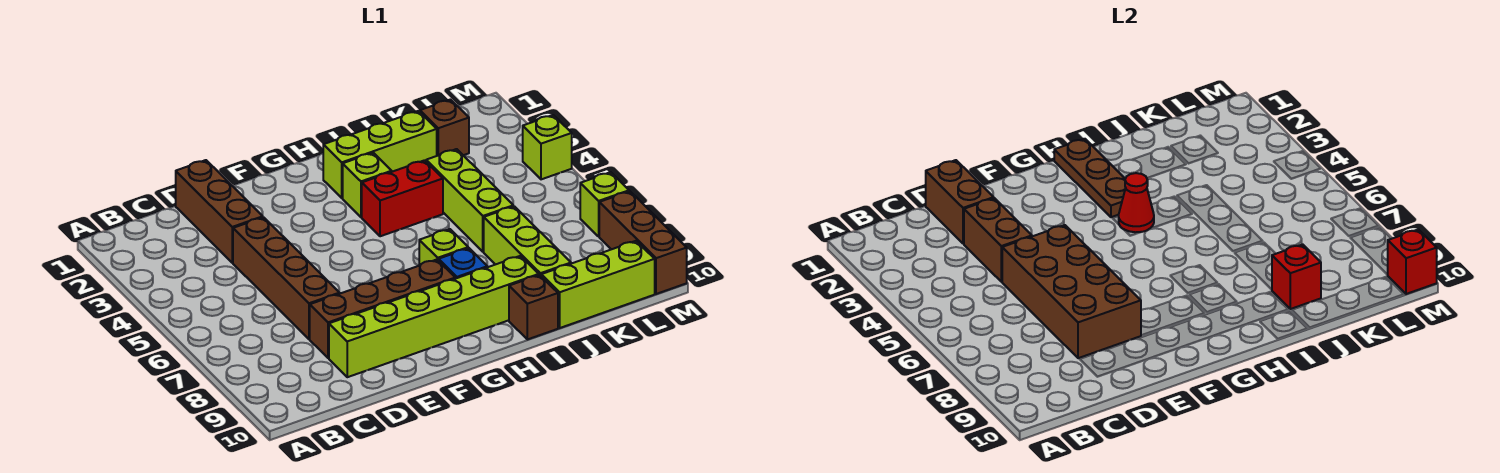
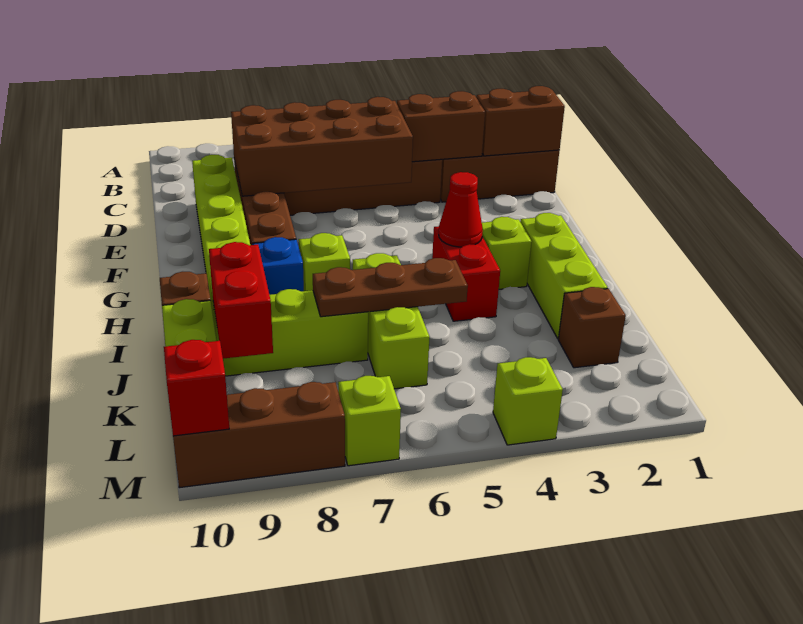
brown 1x3 plate [1054,139,1126,217] -> brown 1x3 plate moved to [313,258,468,317]
lime 1x3 brick [426,149,513,252] -> lime 1x3 brick turned to [353,253,430,389]
red 1x1 brick [1272,244,1321,309] -> red 1x2 brick [209,242,273,359]

